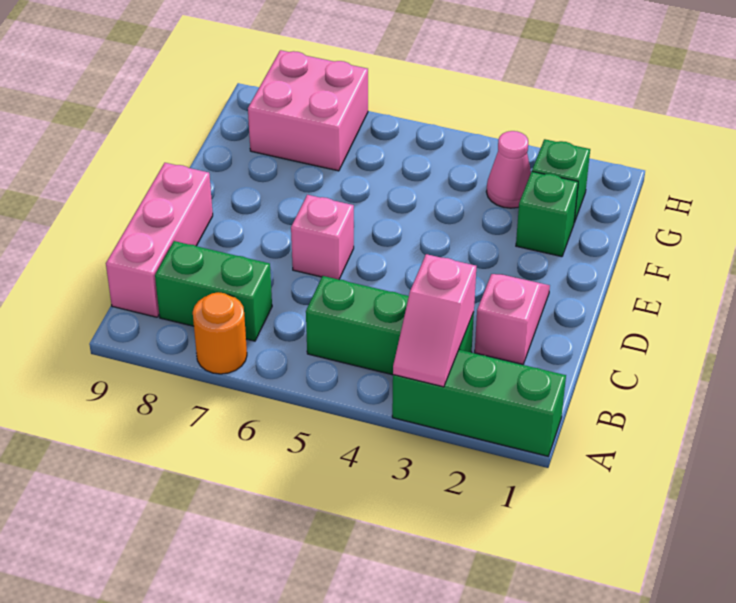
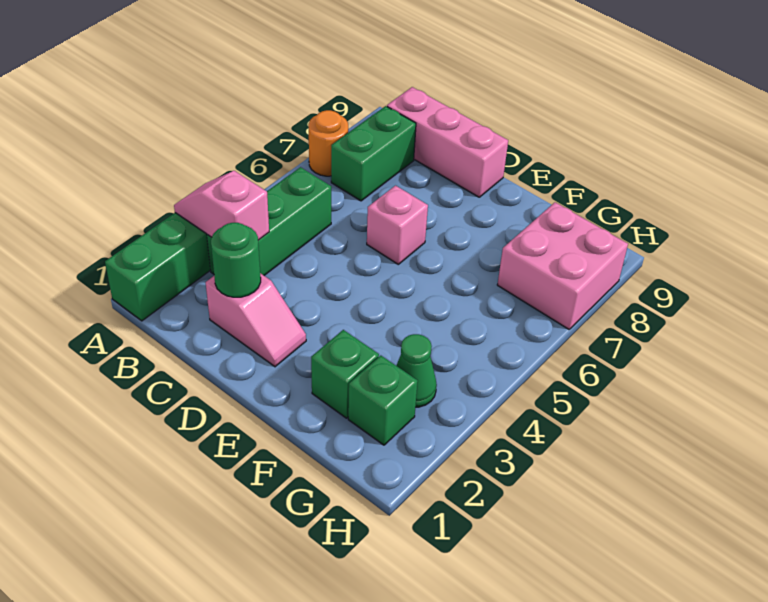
none -> green 1x1 round brick [211,223,261,297]
pink 1x1 cone [486,131,531,208] -> green 1x1 cone [396,334,437,407]

